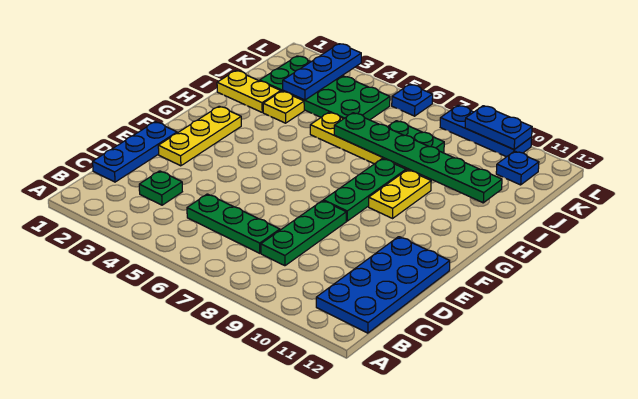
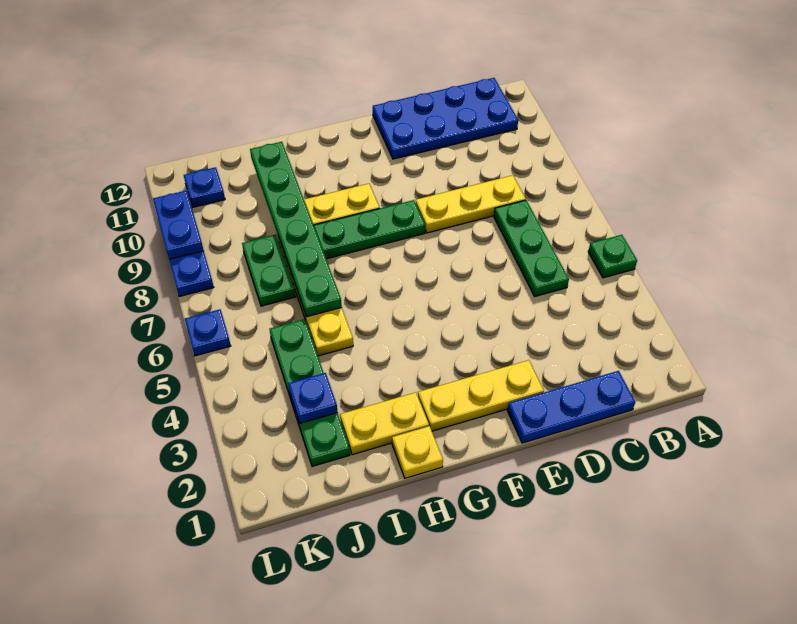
green 1x1 plate [139,171,182,205] -> green 1x1 plate moved to [588,235,637,278]
green 1x3 plate [261,201,346,266] -> yellow 1x3 plate [416,175,526,233]
yellow 1x2 plate [217,71,281,112] -> yellow 1x2 plate turned to [340,392,429,455]
yellow 1x1 plate [263,91,304,123] -> yellow 1x1 plate moved to [392,426,443,478]
green 2x4 plate [260,56,390,120] -> green 1x4 plate [269,319,350,466]
blue 1x3 plate [283,44,361,100] -> blue 1x1 plate [288,373,337,423]

